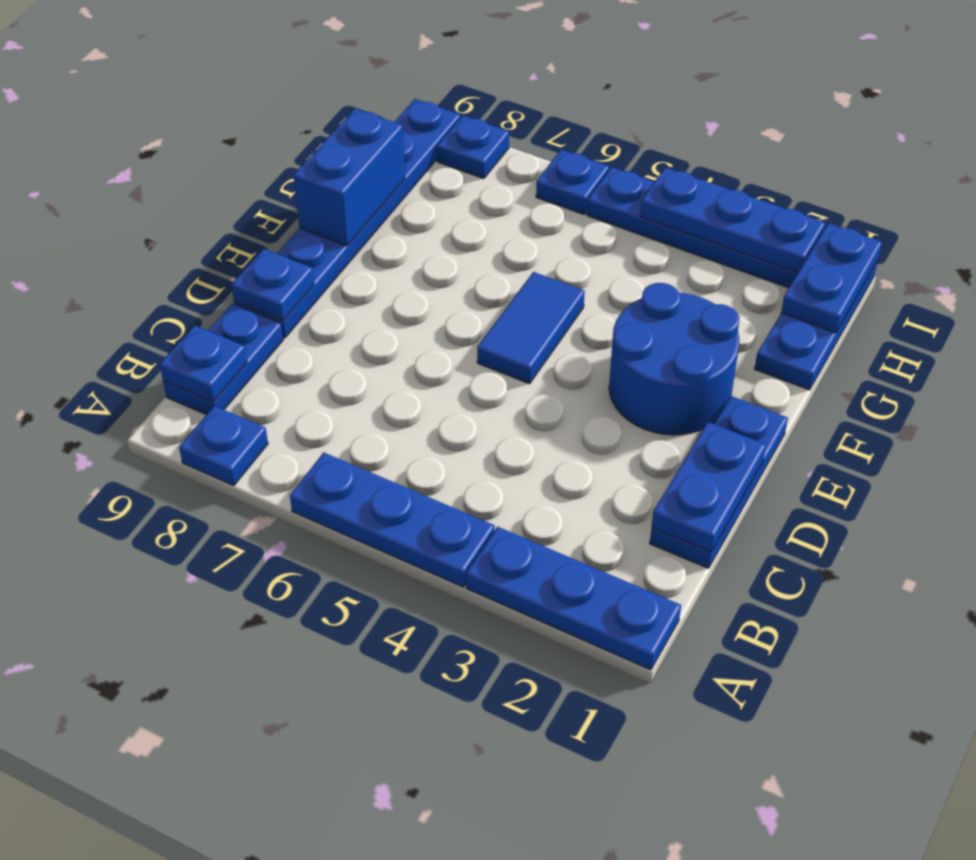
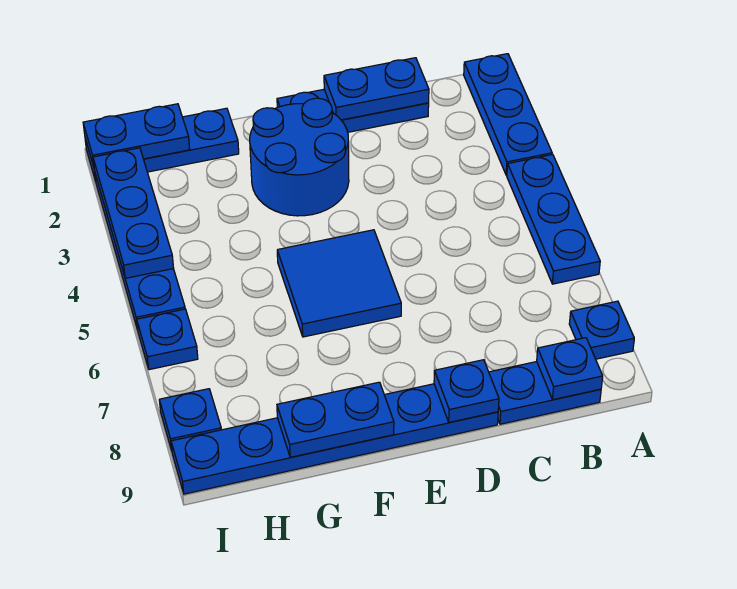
blue 1x2 tile [477,272,585,384] -> blue 2x2 tile [277,230,401,337]
blue 1x2 brick [293,109,405,246] -> blue 1x2 plate [277,382,394,457]

